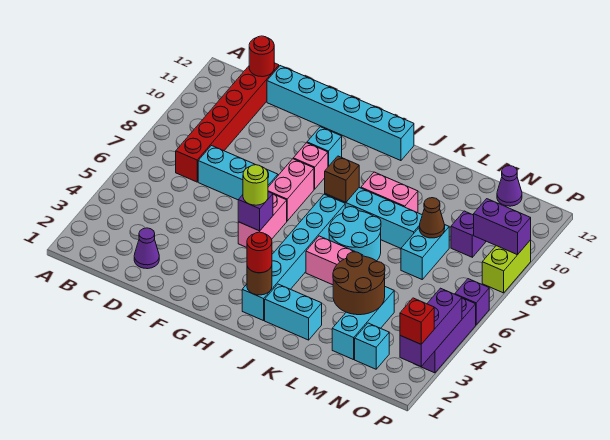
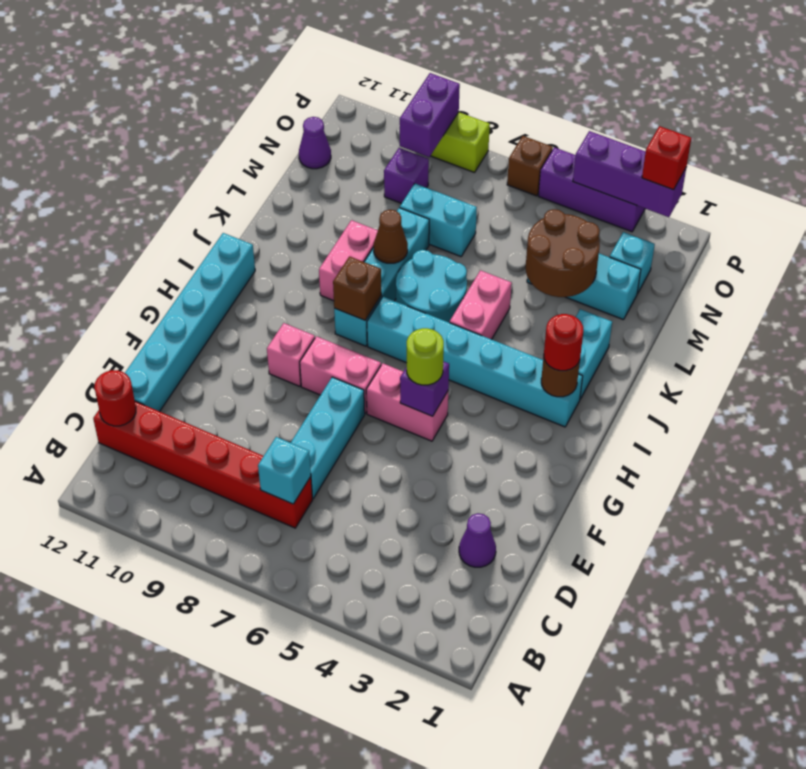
cyan 1x1 brick [307,127,342,167] -> cyan 1x1 brick moved to [258,437,311,504]
brown 1x1 cone [419,198,445,238] -> brown 1x1 cone moved to [374,210,408,263]
purple 1x1 brick [455,279,489,325] -> brown 1x1 brick [507,136,553,196]

